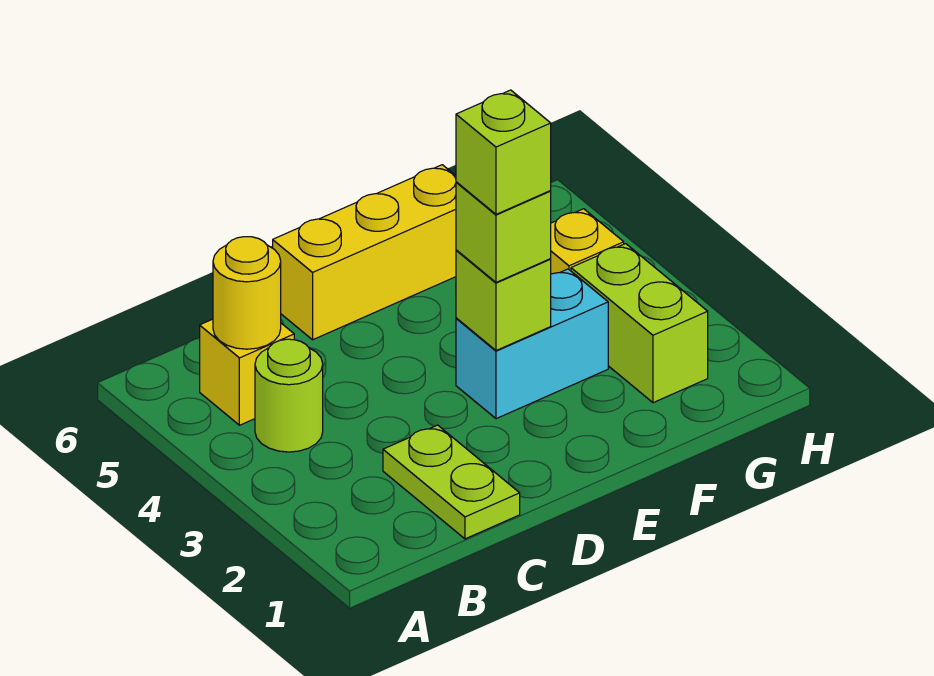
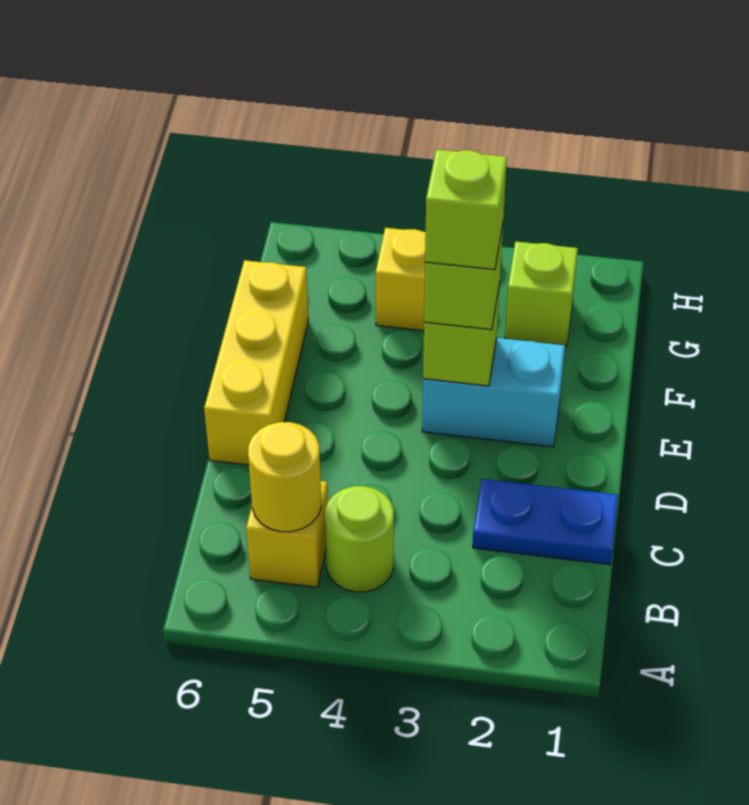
lime 1x2 plate [383,425,520,539] -> blue 1x2 plate [473,479,618,565]
cyan 1x2 brick [456,269,608,419] -> cyan 1x2 brick turned to [422,338,565,447]
lime 1x2 brick [571,244,708,403] -> lime 1x1 brick [505,242,578,347]

